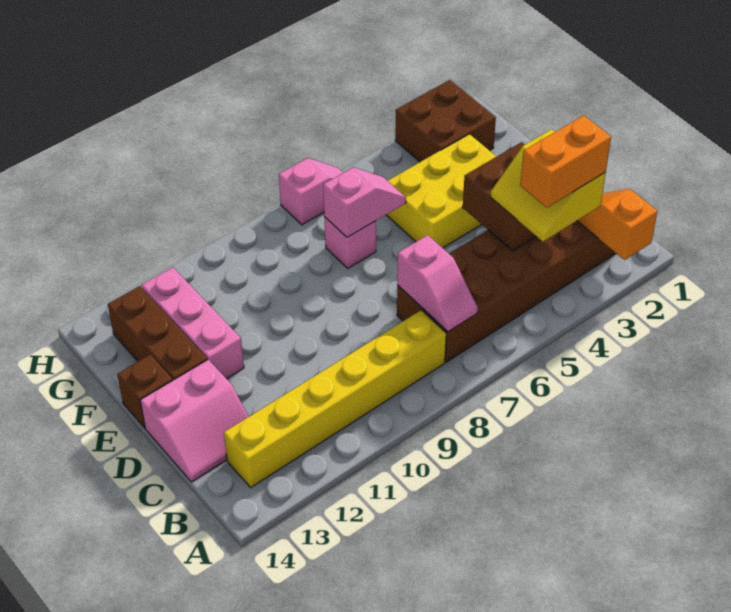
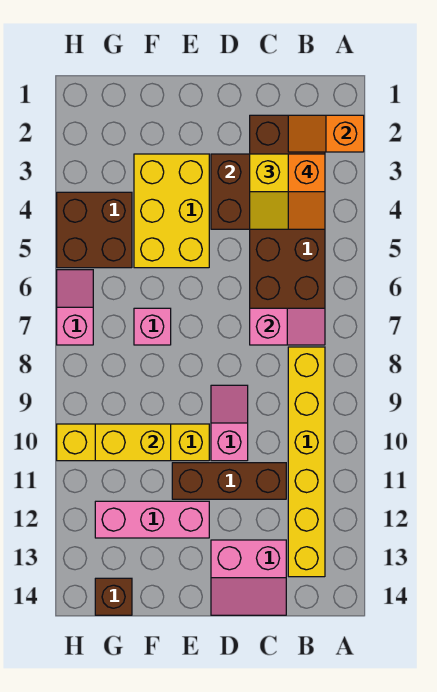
orange 1x2 brick [520,115,611,208] -> orange 1x2 slope [288,154,325,229]
pink 2x2 slope [140,360,249,482] -> pink 2x2 slope turned to [211,540,286,615]
none -> yellow 1x4 brick [57,424,209,461]
brown 1x3 brick [108,286,207,380] -> brown 1x3 brick moved to [172,463,286,499]
brown 1x1 brick [117,354,173,428] -> brown 1x1 brick moved to [95,578,132,615]
pink 1x2 slope [323,167,406,237] -> pink 1x2 slope moved to [211,385,248,461]
none -> yellow 1x2 brick [95,424,171,461]
brown 2x2 brick [395,80,496,162] -> brown 2x2 brick moved to [57,192,132,268]

